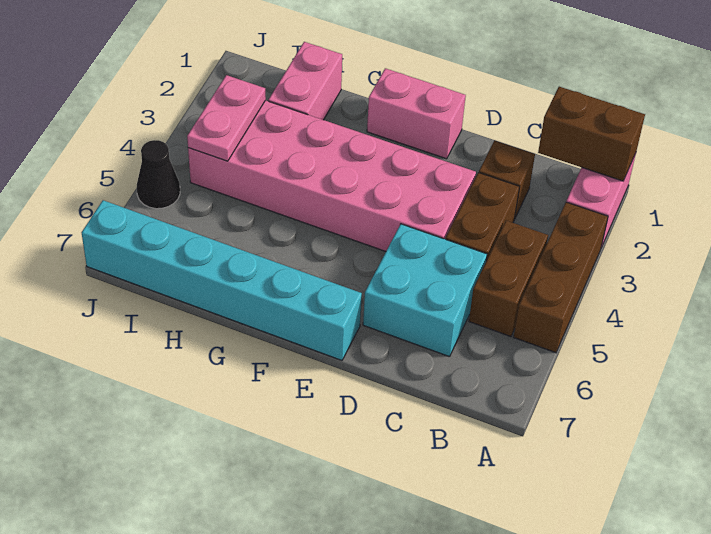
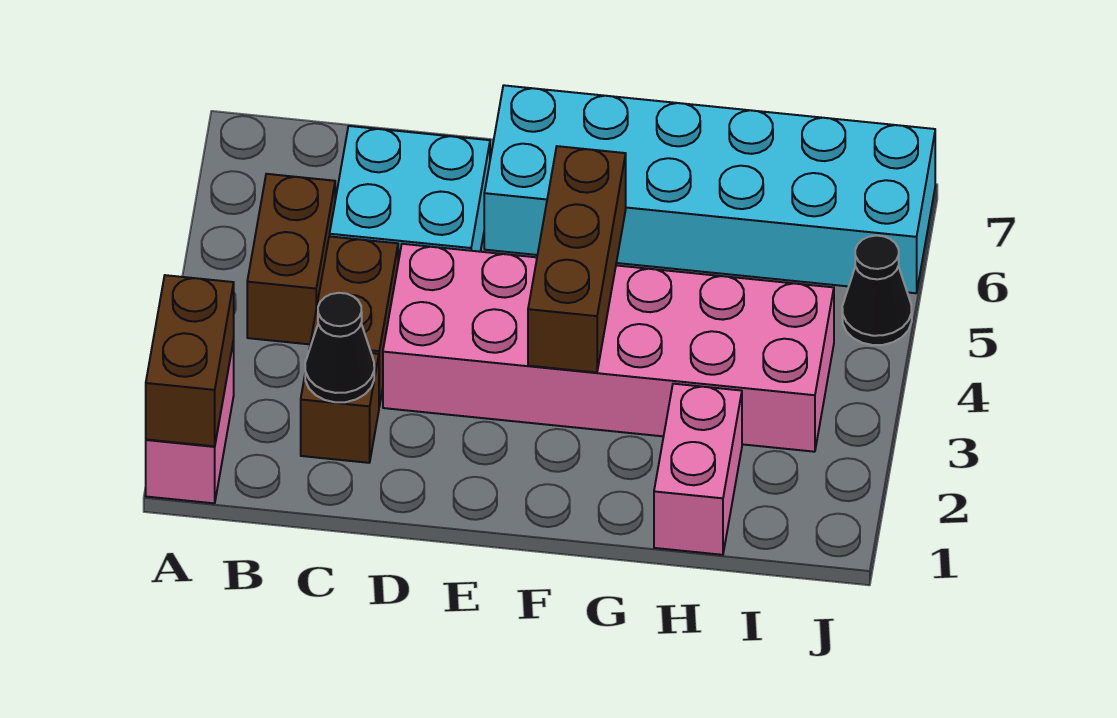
brown 1x2 brick [538,87,645,181] -> brown 1x2 brick turned to [146,275,234,446]
brown 1x3 brick [514,202,608,353] -> brown 1x3 brick moved to [528,146,626,373]
none -> black 1x1 cone [305,293,374,402]
pink 1x2 brick [367,68,466,159] -> none
cyan 1x6 brick [82,200,362,360] -> cyan 2x6 brick [484,85,935,293]
pink 1x2 plate [187,75,266,161] -> none

